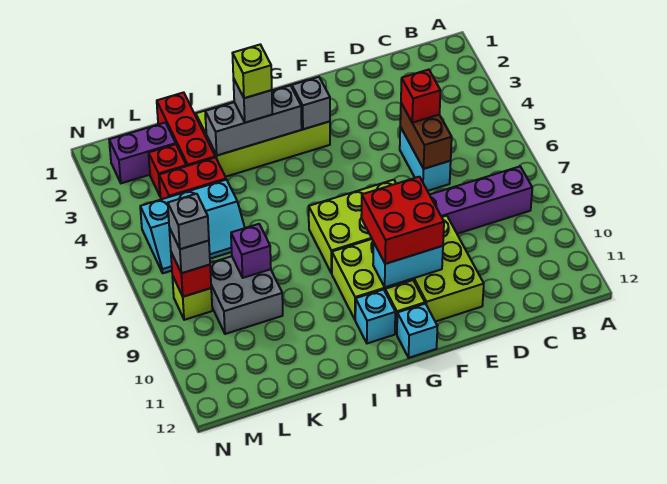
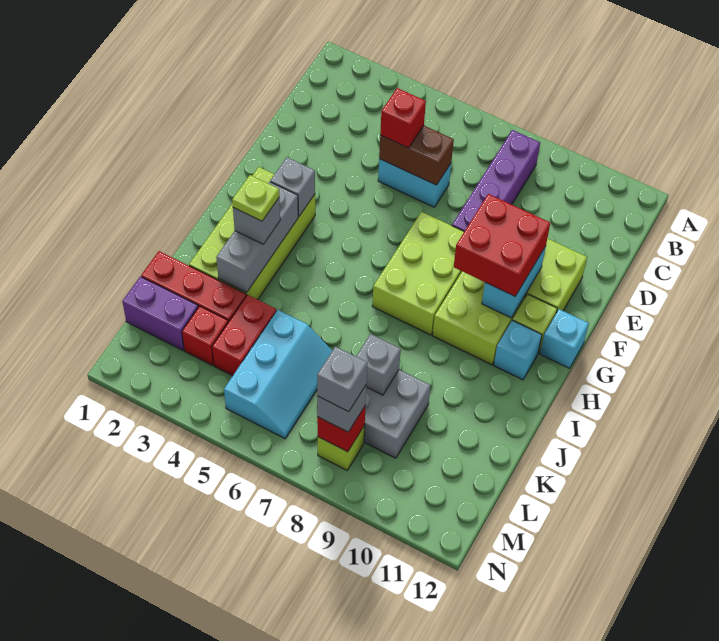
lime 1x1 brick [232,45,272,98] -> lime 1x1 plate [232,175,279,221]
purple 1x1 brick [231,224,271,278] -> grey 1x1 brick [356,334,401,395]
purple 1x2 brick [109,123,176,183] -> purple 1x2 brick turned to [122,277,198,350]

